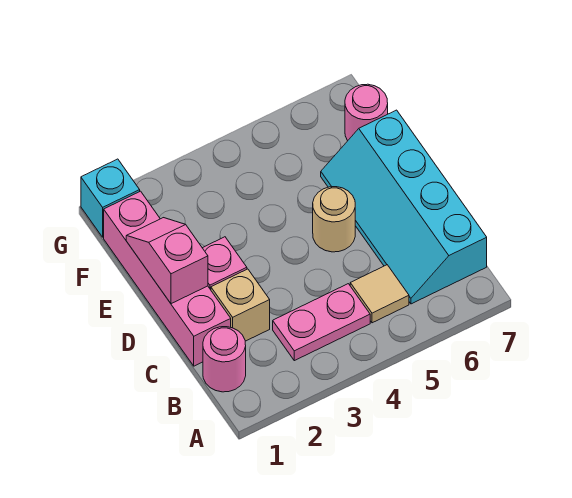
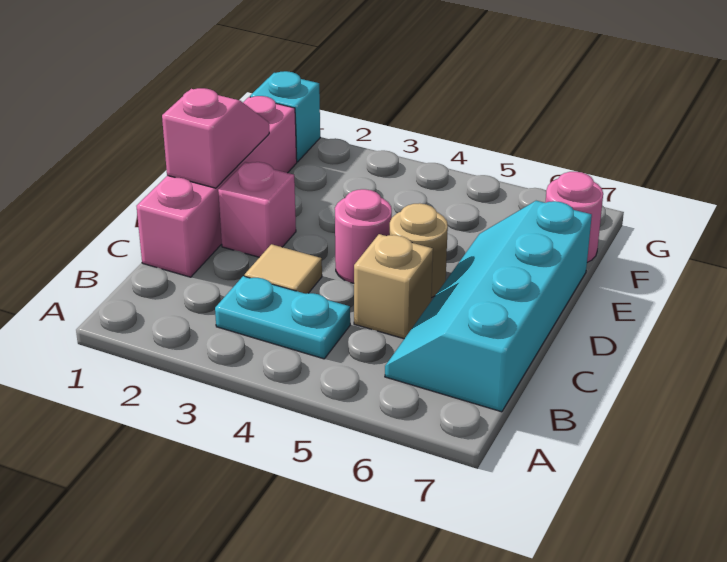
pink 1x1 round brick [203,327,246,392] -> pink 1x1 round brick moved to [335,189,392,283]
pink 1x2 plate [273,284,370,361] -> cyan 1x2 plate [215,276,350,359]
tan 1x1 tile [350,265,409,323] -> tan 1x1 tile moved to [245,244,322,294]
tan 1x1 brick [211,269,270,341] -> tan 1x1 brick moved to [354,234,433,339]

